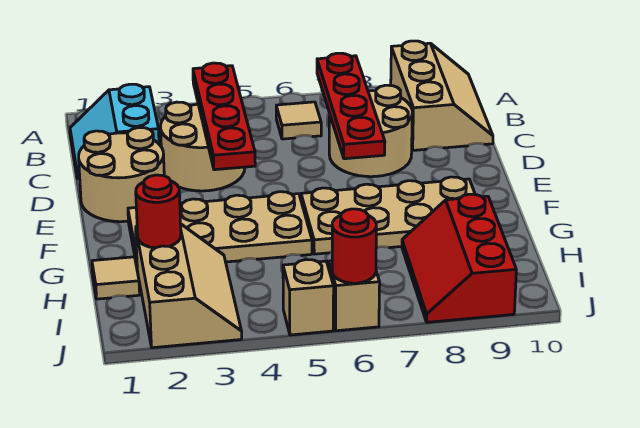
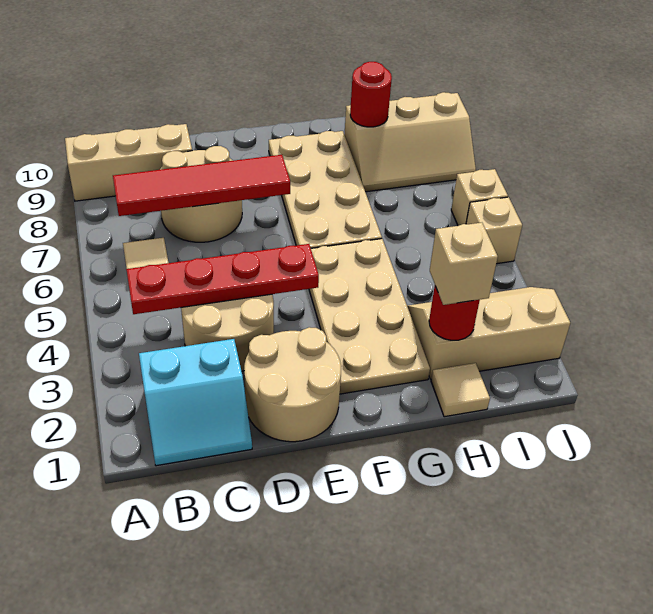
red 1x4 plate [317,53,385,159] -> red 1x4 tile [113,155,290,216]
none -> tan 1x1 brick [430,223,498,305]
red 2x3 slope [402,194,516,322] -> tan 2x3 slope [344,92,476,192]
red 1x1 round brick [332,209,376,283] -> red 1x1 round brick moved to [350,62,392,127]

